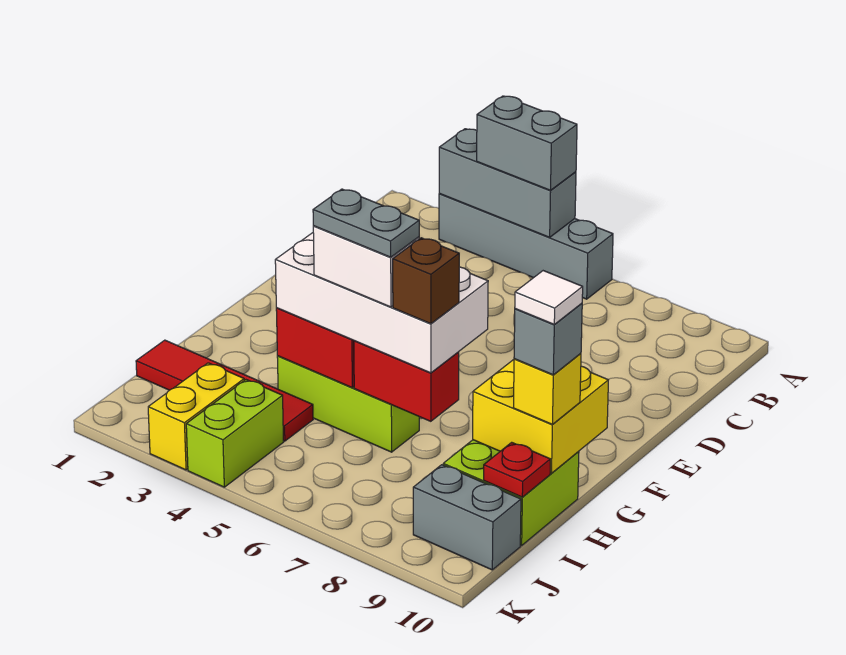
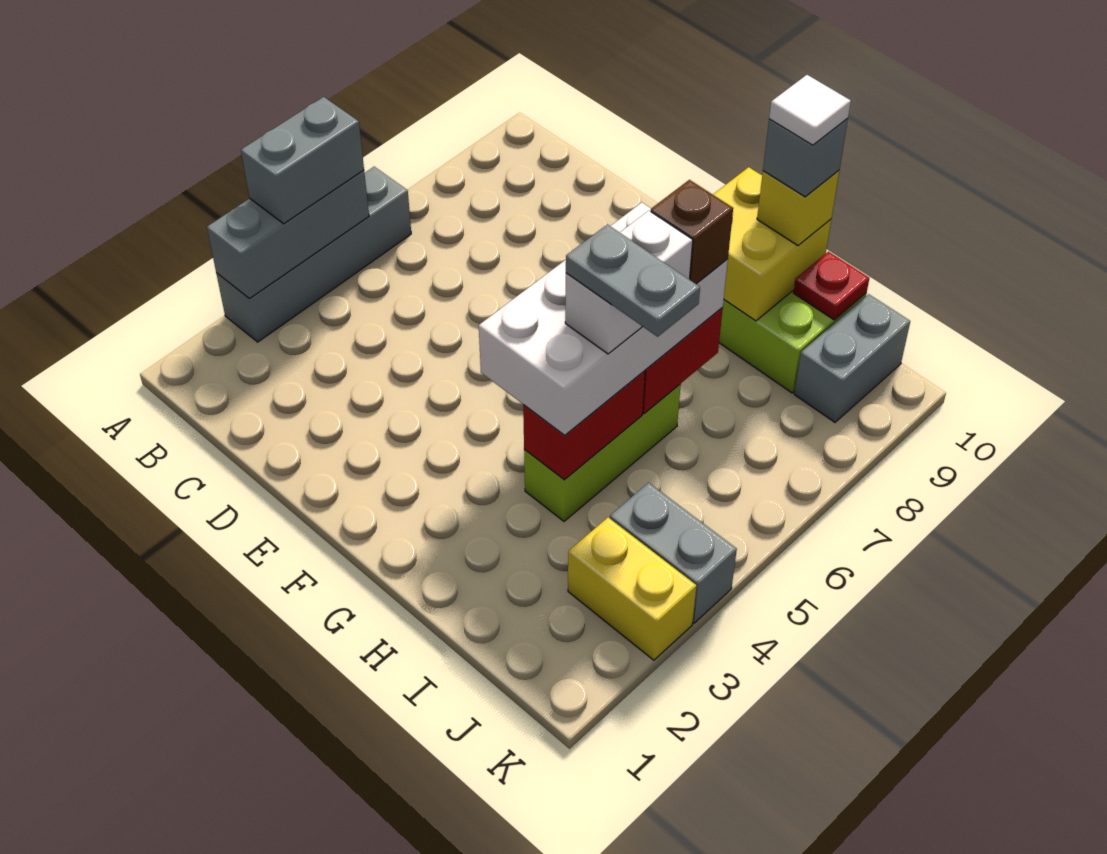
grey 1x2 plate [313,189,419,257] -> grey 1x2 plate turned to [566,224,700,337]
red 1x4 tile [136,340,313,441] -> none
lime 1x2 brick [186,380,284,487] -> grey 1x2 brick [610,483,737,623]

